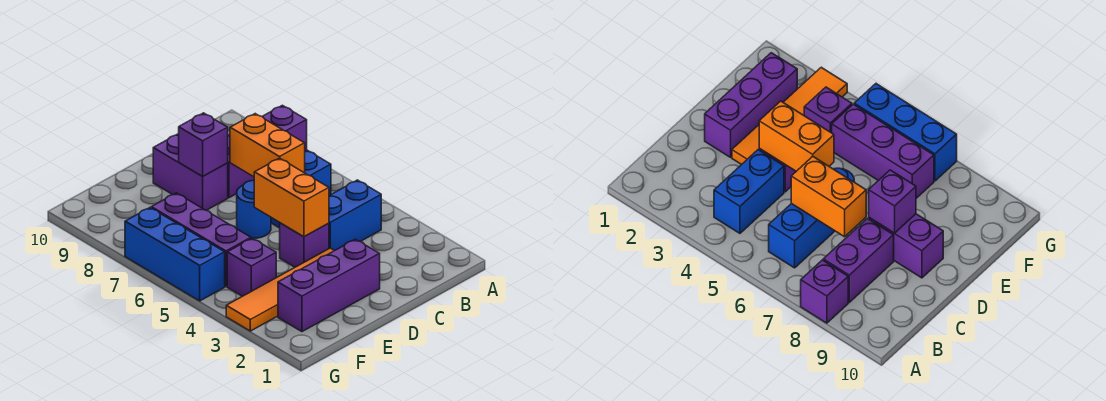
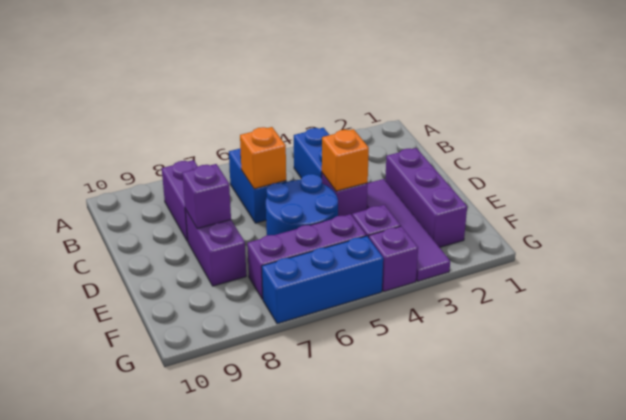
purple 1x1 brick [262,105,307,151] -> purple 1x1 brick moved to [369,226,418,292]
orange 1x2 brick [230,114,305,177] -> orange 1x1 brick [240,127,286,189]
orange 1x4 tile [226,248,334,331] -> purple 1x4 tile [367,179,450,281]
orange 1x2 brick [254,158,329,237] -> orange 1x1 brick [322,129,369,191]
blue 1x1 round brick [237,181,271,238] -> blue 2x2 round brick [266,174,338,235]
purple 1x2 brick [153,134,228,210] -> purple 1x2 brick turned to [185,209,246,286]

